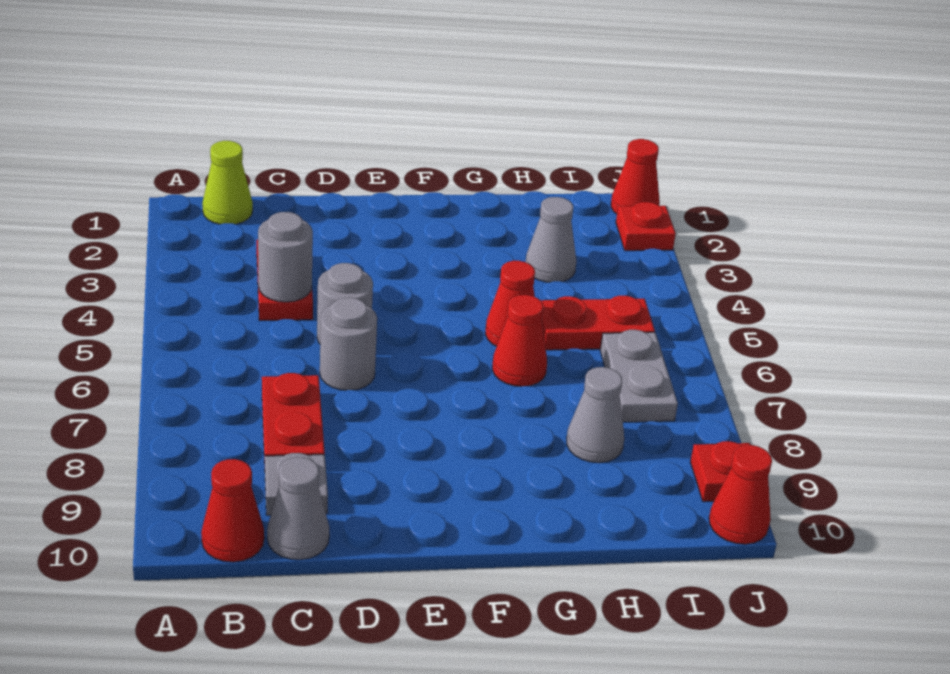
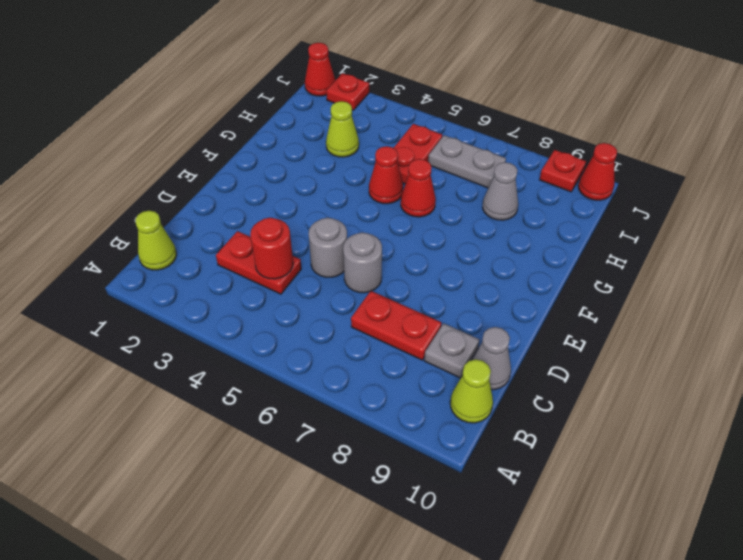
red 1x1 cone [201,459,264,562] -> lime 1x1 cone [450,359,493,423]
grey 1x1 round brick [258,212,313,302] -> red 1x1 round brick [250,218,293,279]
grey 1x1 cone [526,197,576,282] -> lime 1x1 cone [326,101,359,157]

